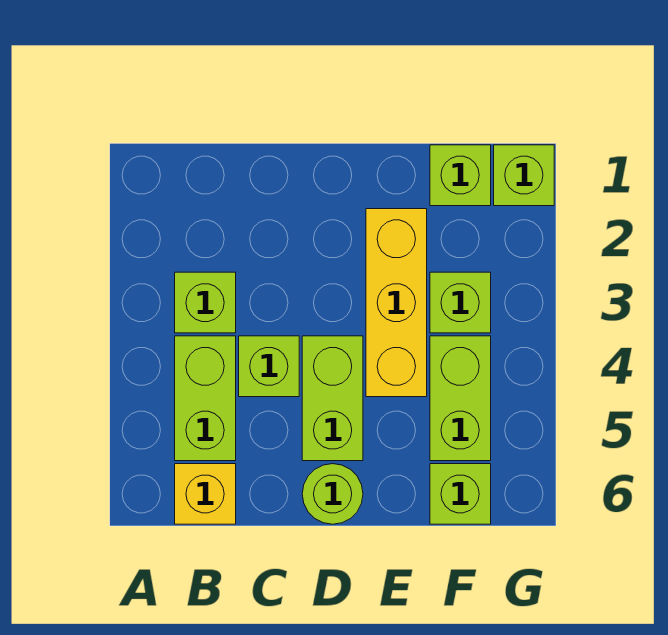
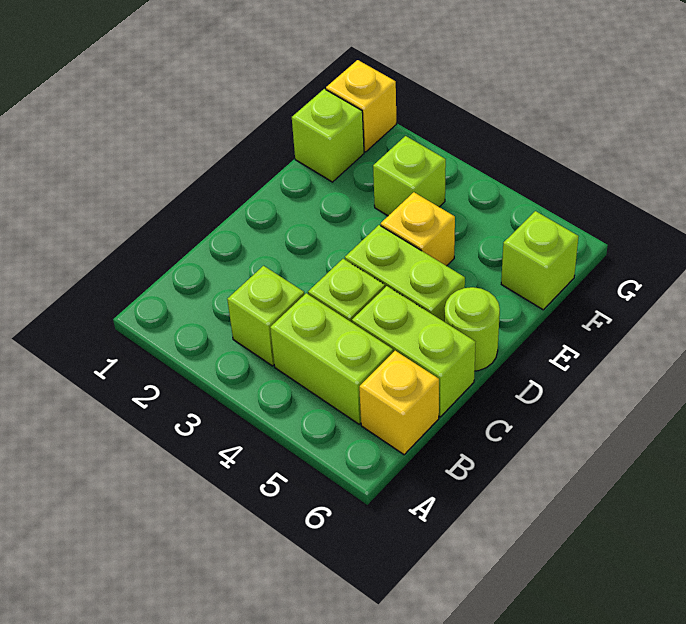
yellow 1x3 brick [366,209,427,397] -> yellow 1x1 brick [381,192,455,266]
lime 1x2 brick [430,336,491,461] -> lime 1x2 brick moved to [352,286,476,417]
lime 1x1 brick [494,145,554,206] -> yellow 1x1 brick [326,60,396,152]

